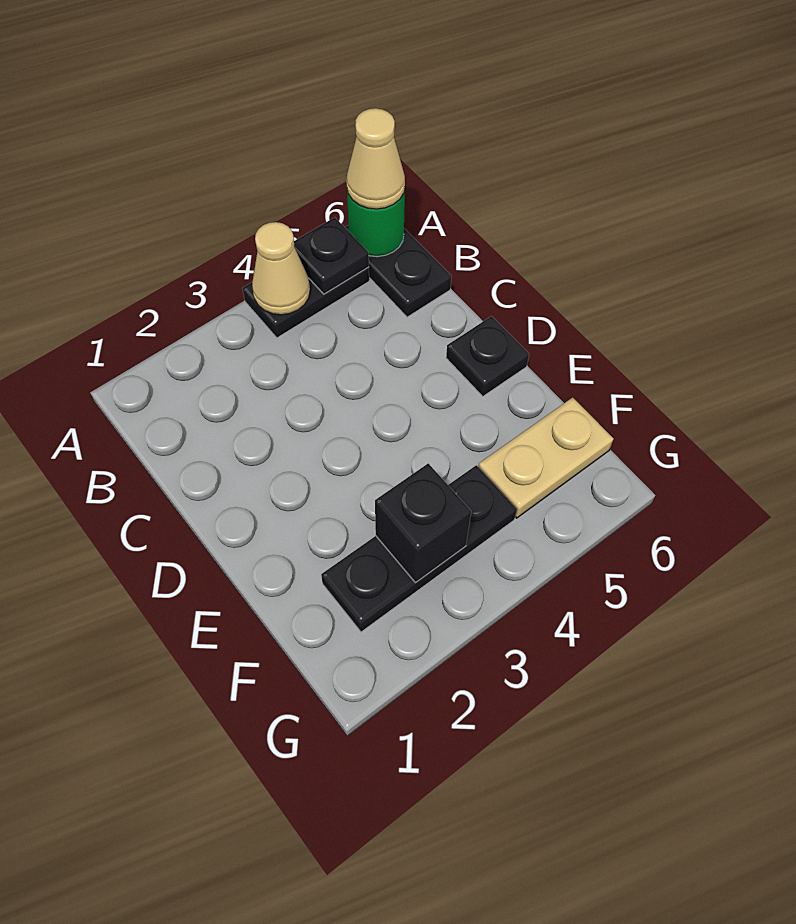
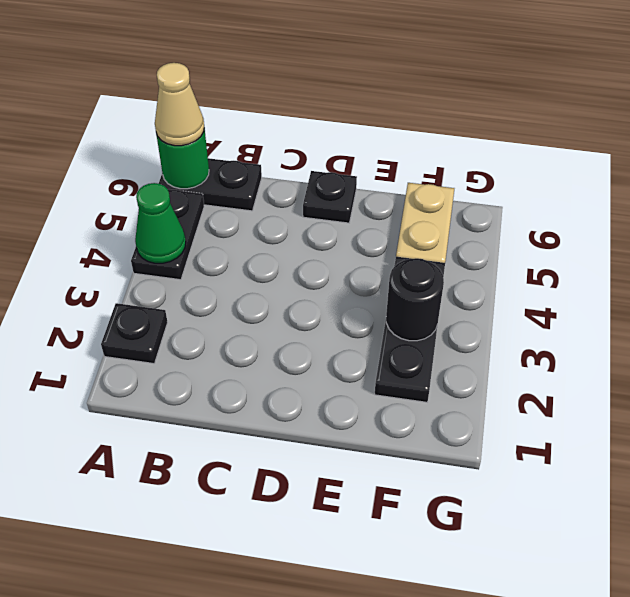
tan 1x1 cone [252,222,310,315] -> green 1x1 cone [135,183,186,263]
black 1x1 plate [294,217,369,294] -> black 1x1 plate moved to [101,303,168,364]
black 1x1 brick [375,463,471,583] -> black 1x1 round brick [386,258,444,341]

